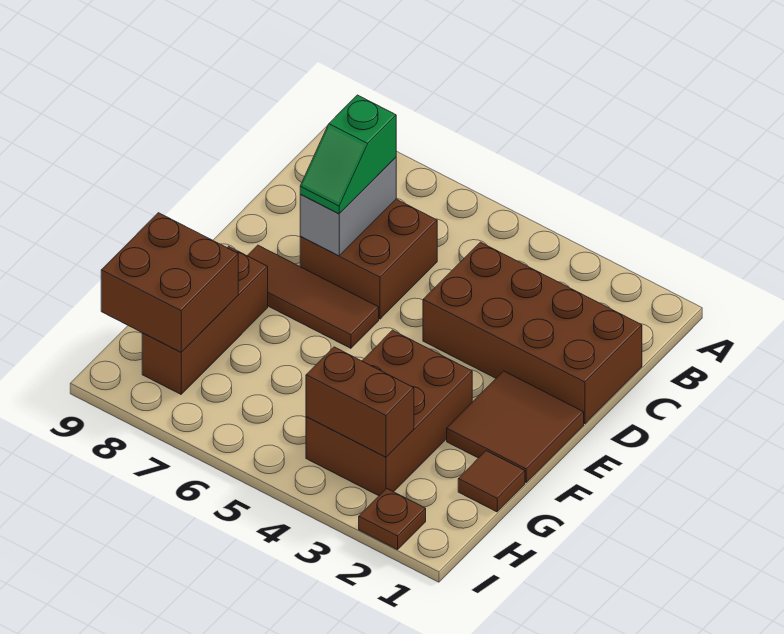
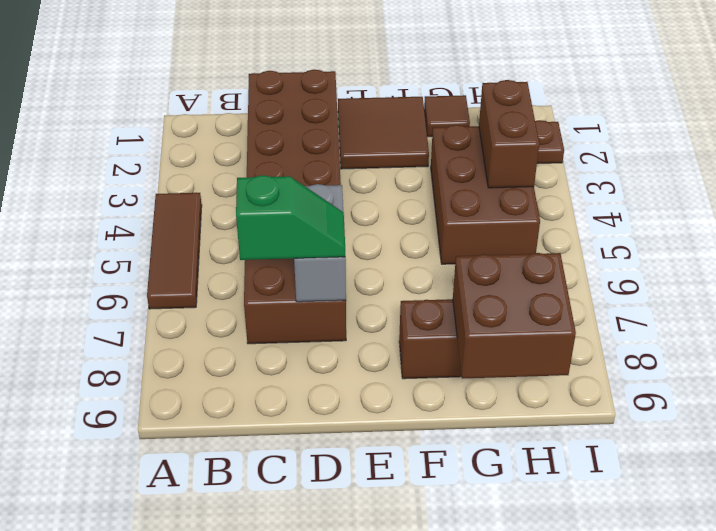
grey 1x2 brick [300,157,396,256] -> grey 1x2 brick turned to [294,184,346,302]
brown 1x3 tile [247,245,379,348] -> brown 1x3 tile moved to [147,193,202,309]
brown 2x3 brick [306,330,472,496] -> brown 2x3 brick turned to [431,125,540,264]

